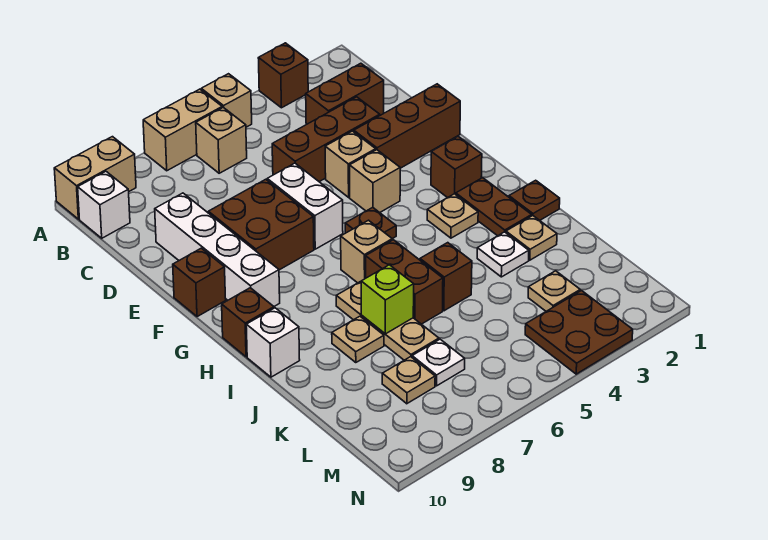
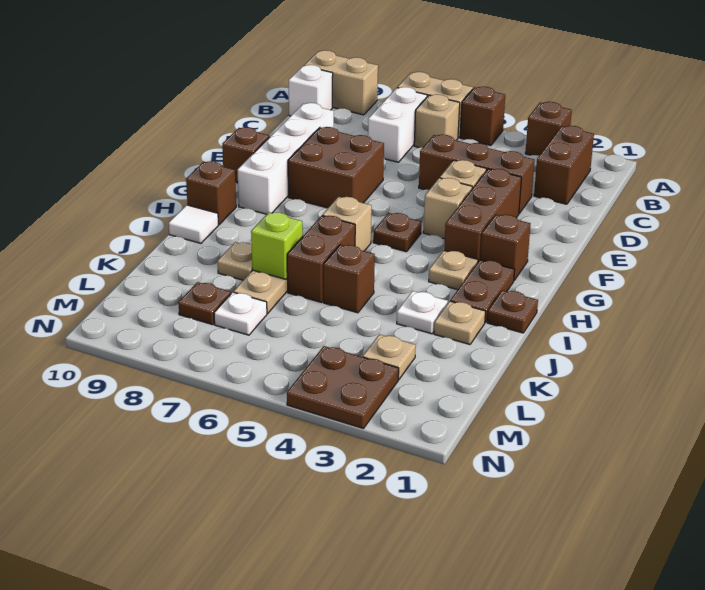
tan 1x1 brick [201,74,252,127] -> brown 1x1 brick [460,87,505,146]
brown 1x2 brick [306,63,384,124] -> brown 1x2 brick turned to [534,126,594,204]
brown 1x3 brick [354,84,460,168] -> brown 1x3 brick turned to [444,169,522,261]
white 1x2 brick [267,163,343,249] -> white 1x2 brick moved to [368,87,427,162]
white 1x1 brick [246,308,300,377] -> white 1x1 tile [169,205,219,243]
tan 1x1 plate [382,357,435,404] -> brown 1x1 plate [178,282,231,325]

